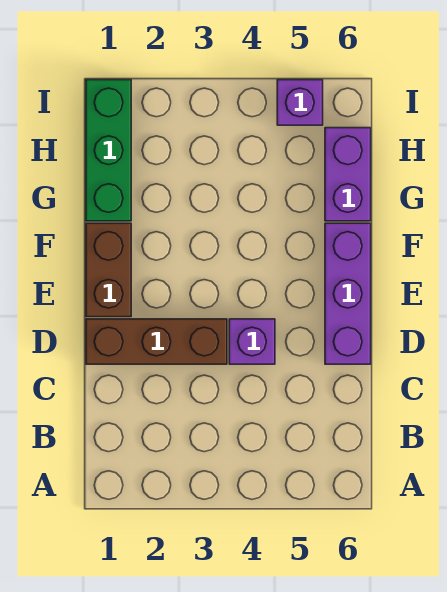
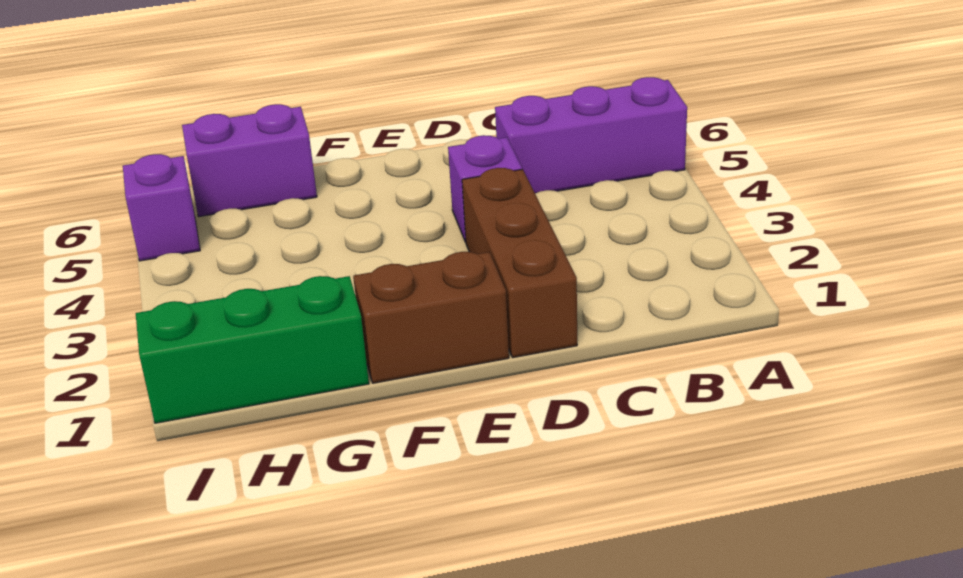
purple 1x3 brick [325,223,371,364] -> purple 1x3 brick moved to [495,77,687,193]

